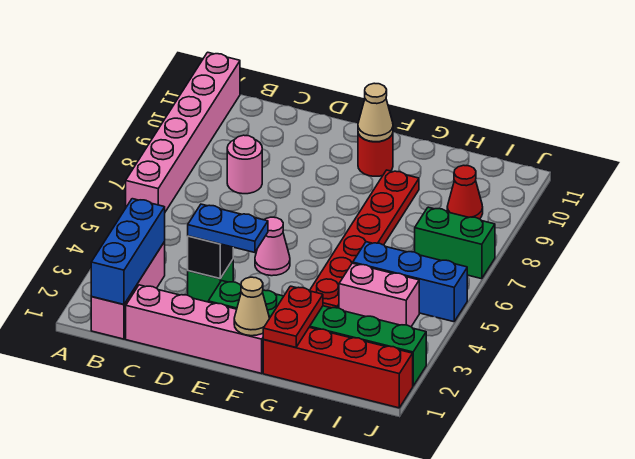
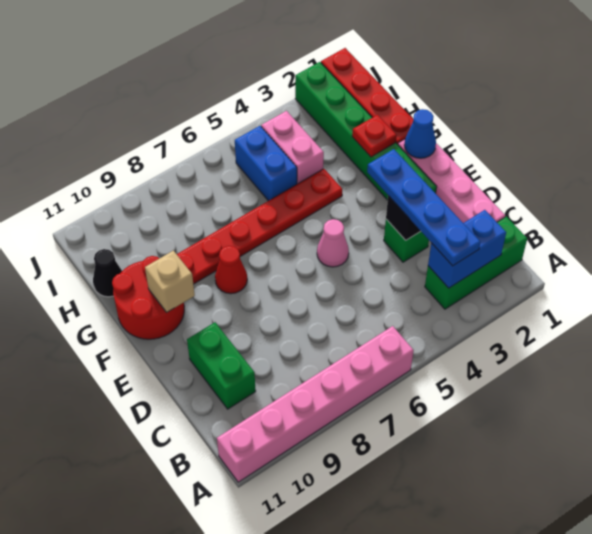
pink 1x3 brick [91,242,165,339] -> green 1x3 brick [425,217,527,309]
blue 1x3 brick [91,199,165,305] -> blue 1x2 brick [428,210,506,288]
pink 1x1 round brick [227,135,262,194] -> none
blue 1x2 plate [188,204,268,253] -> blue 1x4 plate [367,149,480,266]
tan 1x1 cone [234,277,269,336] -> blue 1x1 cone [404,109,436,158]
red 1x1 round brick [358,133,393,176] -> red 2x2 round brick [112,256,184,339]
tan 1x1 cone [358,83,393,142] -> tan 1x1 brick [145,251,195,312]
red 1x2 plate [263,286,323,347] -> red 1x1 plate [352,115,397,157]
blue 1x3 brick [353,242,467,322] -> blue 1x2 brick [235,126,297,201]
none -> black 1x1 cone [93,249,122,297]
green 1x2 brick [415,207,495,279] -> green 1x2 brick moved to [187,322,256,409]
red 1x1 cone [447,165,483,219] -> red 1x1 cone moved to [215,246,247,294]

